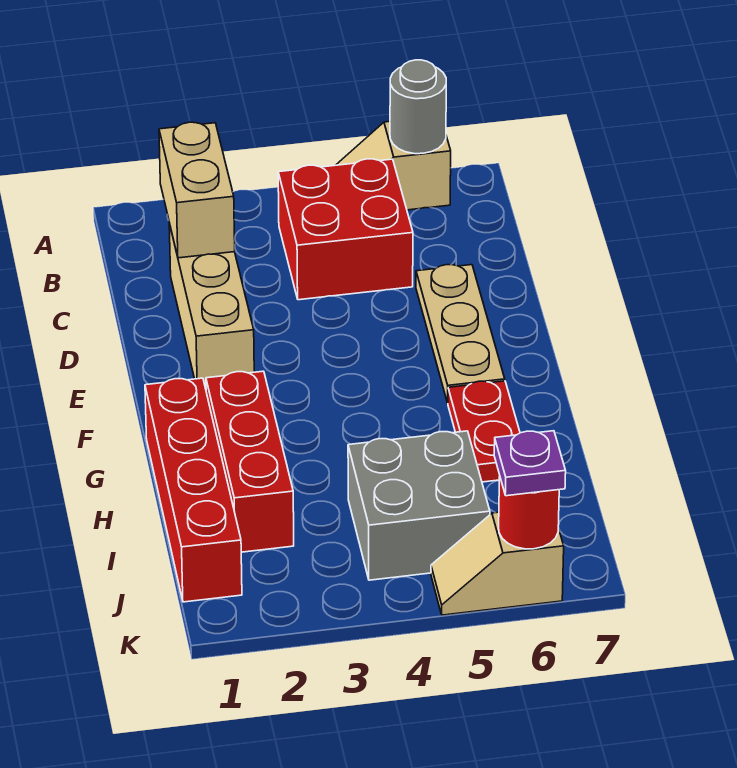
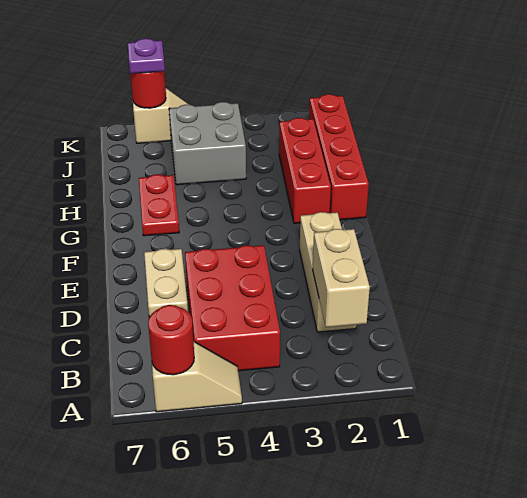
grey 1x1 round brick [390,60,446,154] -> red 1x1 round brick [148,305,194,375]
red 2x2 brick [278,159,413,300] -> red 2x3 brick [185,245,280,371]
tan 1x3 plate [416,265,505,403] -> tan 1x2 plate [144,249,188,317]

